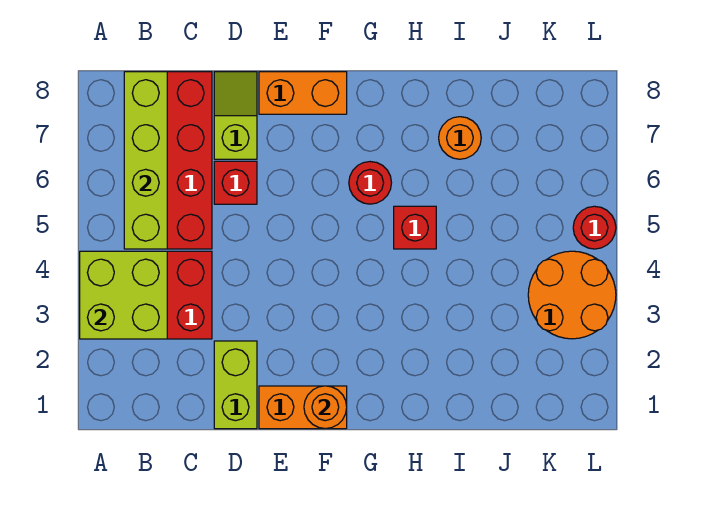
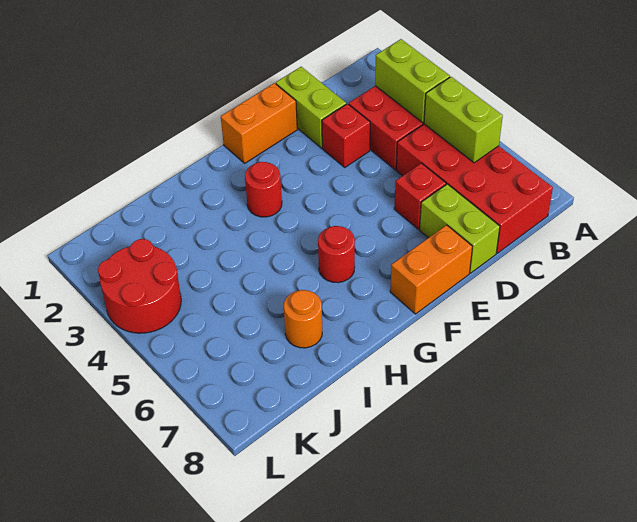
lime 2x2 brick [80,251,167,339] -> lime 1x2 brick [375,39,450,123]
lime 1x4 brick [124,72,167,249] -> lime 1x2 brick [424,77,503,163]
lime 1x2 slope [214,72,257,159] -> lime 1x2 brick [420,184,500,273]
orange 1x1 round brick [304,386,347,429] -> none
red 1x1 brick [394,206,436,249] -> red 1x1 brick moved to [322,104,370,167]
orange 2x2 round brick [528,251,616,339] -> red 2x2 round brick [98,239,181,333]
red 1x1 round brick [573,206,616,249] -> red 1x1 round brick moved to [245,162,282,217]

